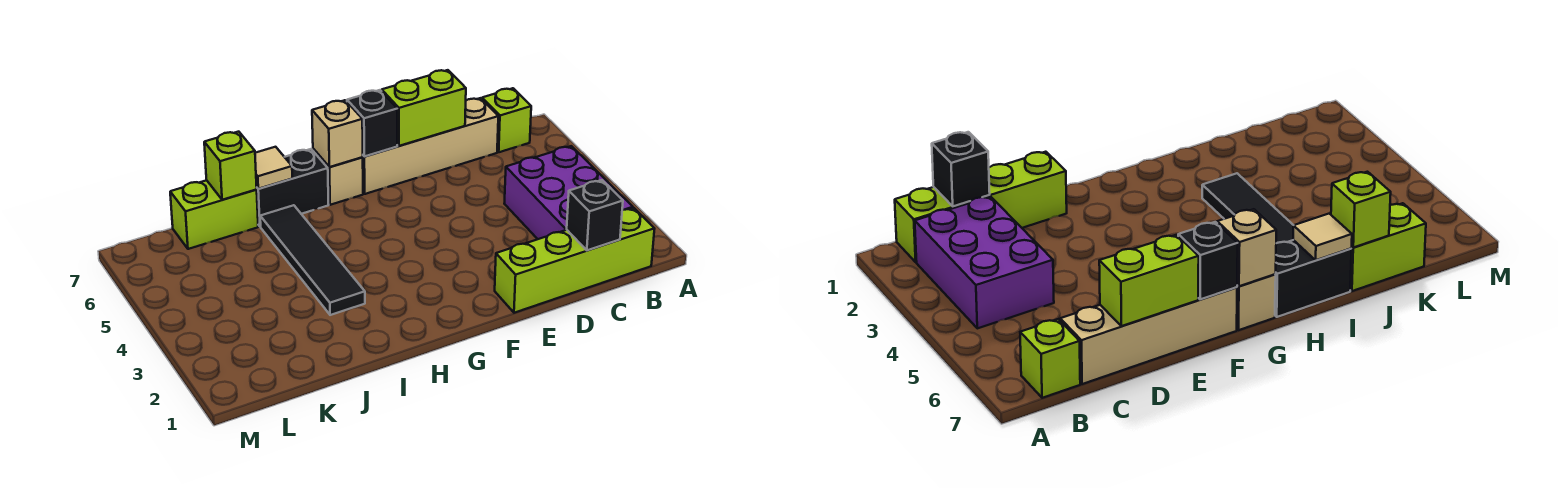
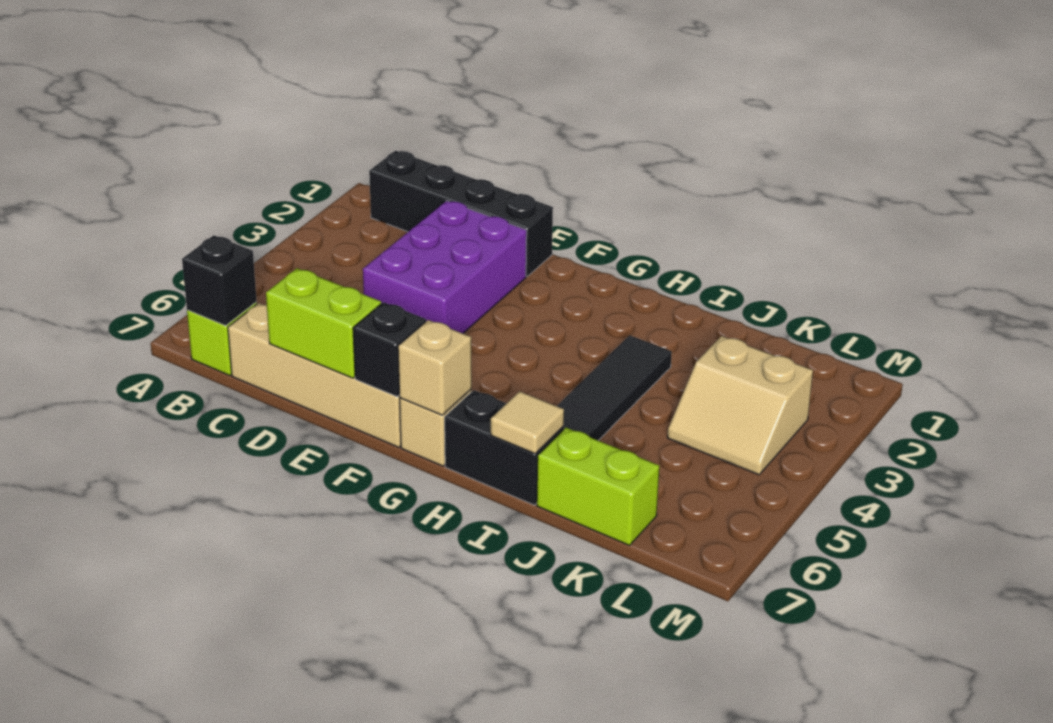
lime 1x4 brick [495,208,655,313] -> black 1x4 brick [369,151,553,276]
purple 2x3 brick [504,146,633,239] -> purple 2x3 brick moved to [363,201,527,333]
black 1x1 brick [567,180,623,250] -> black 1x1 brick moved to [182,235,257,326]
lime 1x1 brick [204,132,257,200] -> none
none -> tan 2x2 slope [667,336,813,475]

